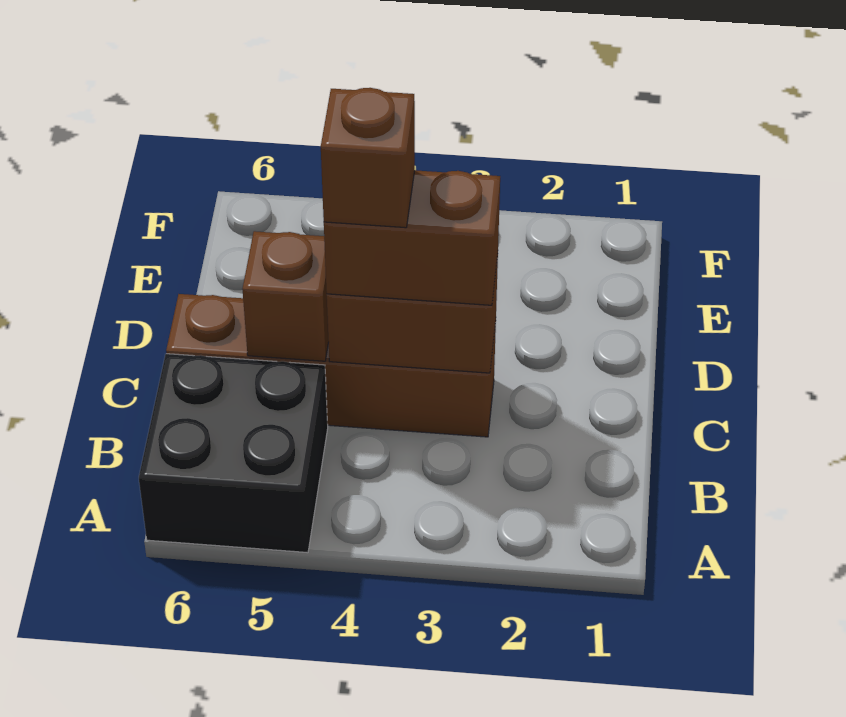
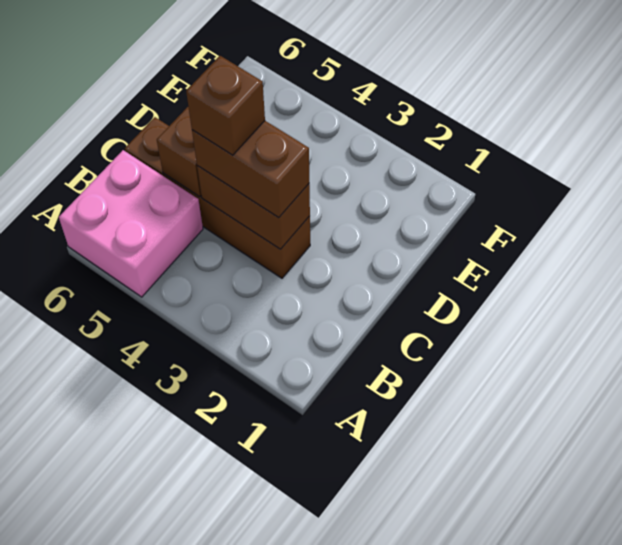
black 2x2 brick [139,354,328,553] -> pink 2x2 brick [59,150,203,297]

